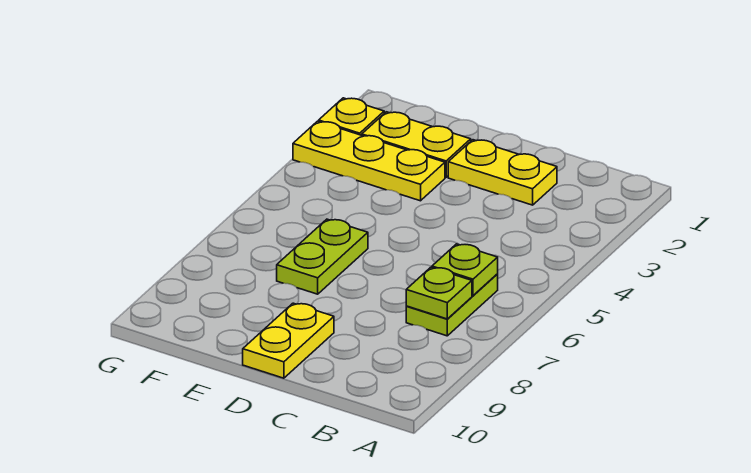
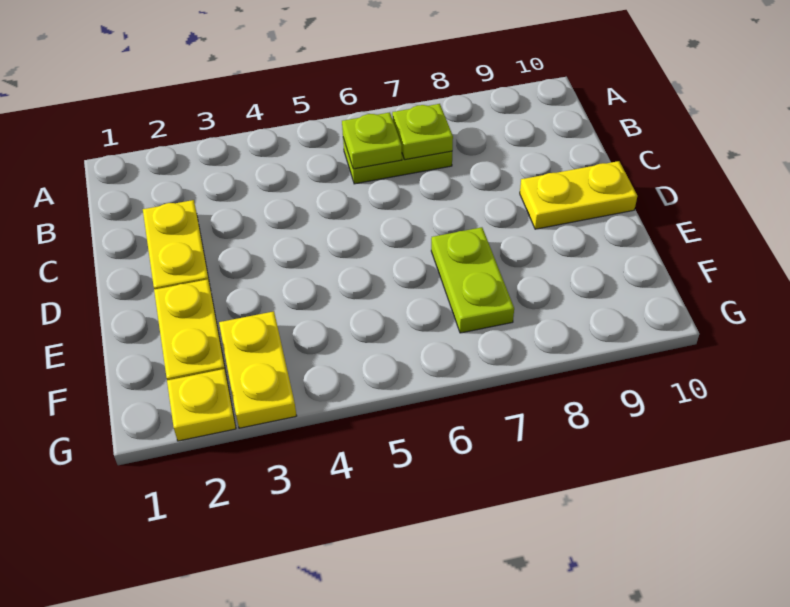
yellow 1x3 plate [293,121,445,201] -> yellow 1x2 plate [219,311,297,428]
lime 1x2 plate [277,219,368,294] -> lime 1x2 plate turned to [431,227,514,333]

